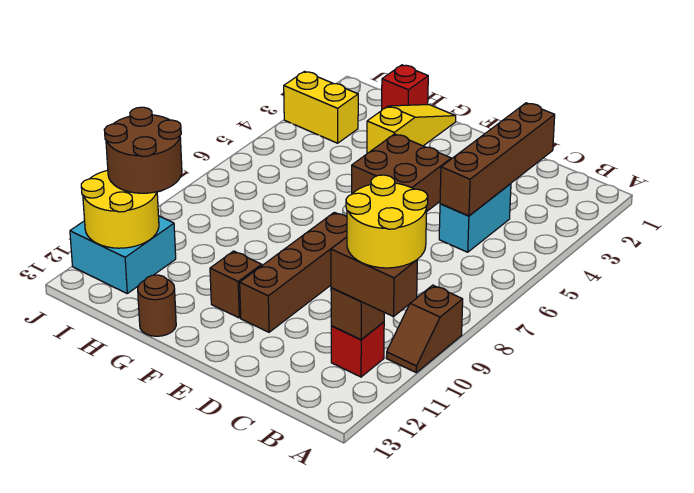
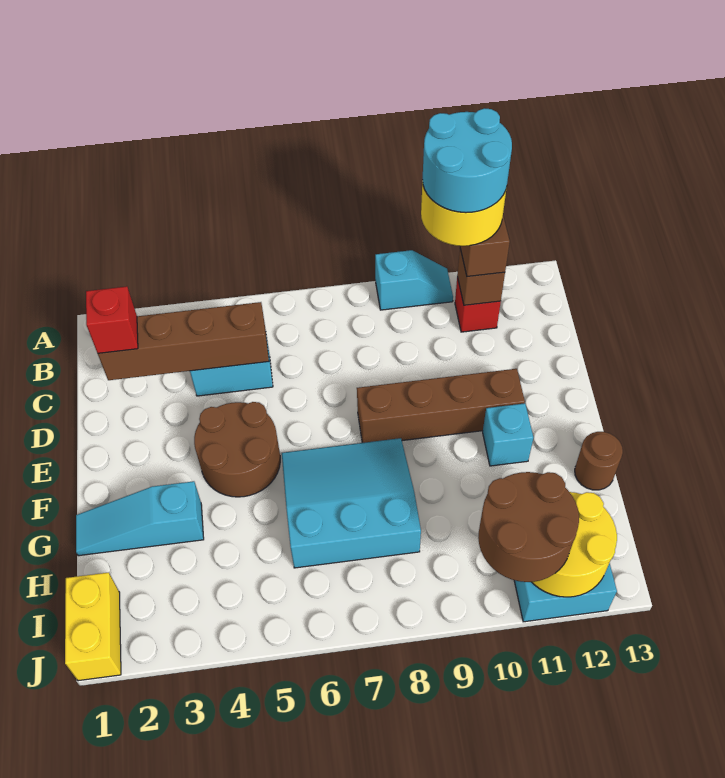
brown 1x2 slope [386,285,463,373] -> cyan 1x2 slope [375,250,453,310]
none -> cyan 2x2 round brick [422,108,512,213]
brown 2x2 brick [352,134,451,211] -> brown 2x2 round brick [194,402,280,497]
none -> cyan 3x3 slope [282,438,421,568]
brown 1x1 brick [210,251,262,318] -> cyan 1x1 brick [483,403,534,466]
yellow 1x3 slope [367,105,456,153] -> cyan 1x3 slope [76,481,204,556]
red 1x1 brick [382,65,428,109] -> red 1x1 brick moved to [86,286,138,353]
yellow 1x2 brick [284,71,358,143] -> yellow 1x2 brick moved to [65,572,121,681]

